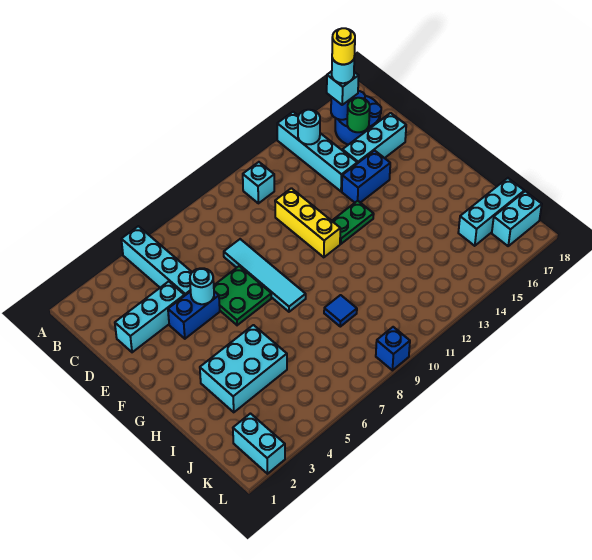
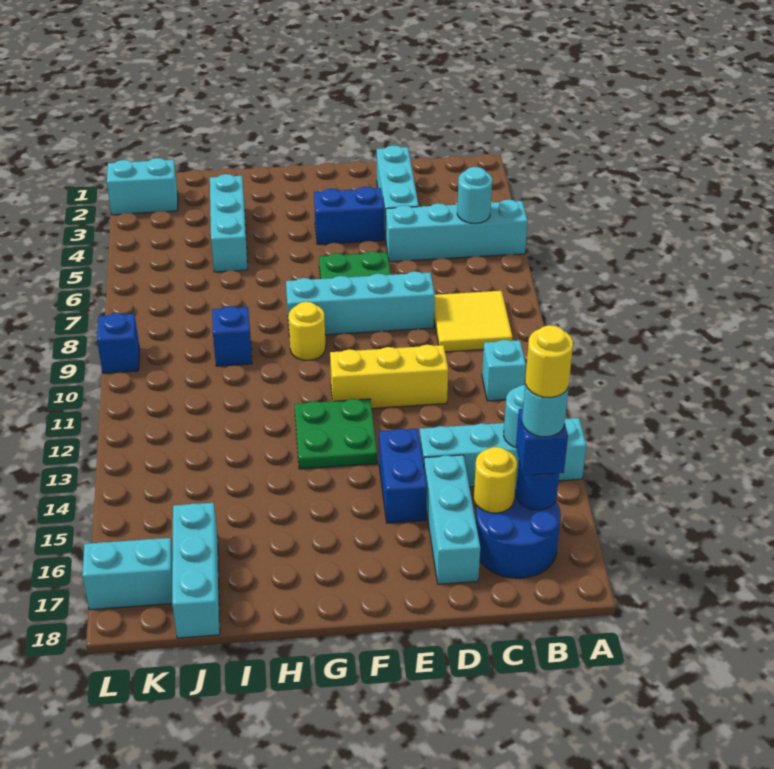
none -> yellow 2x2 tile [434,291,512,352]
cyan 1x1 brick [327,72,359,105] -> blue 1x1 brick [516,409,568,476]
green 1x1 round brick [347,98,370,132] -> yellow 1x1 round brick [474,447,517,513]
cyan 1x4 tile [224,239,306,312] -> cyan 1x4 brick [286,271,435,337]
blue 1x2 brick [168,291,220,339] -> blue 1x2 brick turned to [314,187,384,244]
cyan 1x1 round brick [190,268,214,304] -> cyan 1x1 round brick moved to [457,167,492,223]
green 1x2 plate [332,201,374,244] -> green 2x2 plate [294,399,377,469]
none -> yellow 1x1 round brick [288,302,326,360]
cyan 2x3 brick [200,325,287,412] -> cyan 1x3 brick [210,174,248,272]
blue 1x1 tile [324,295,357,327] -> blue 1x1 brick [212,306,252,366]
cyan 1x2 brick [492,191,542,246] -> cyan 1x2 brick turned to [82,538,173,610]

